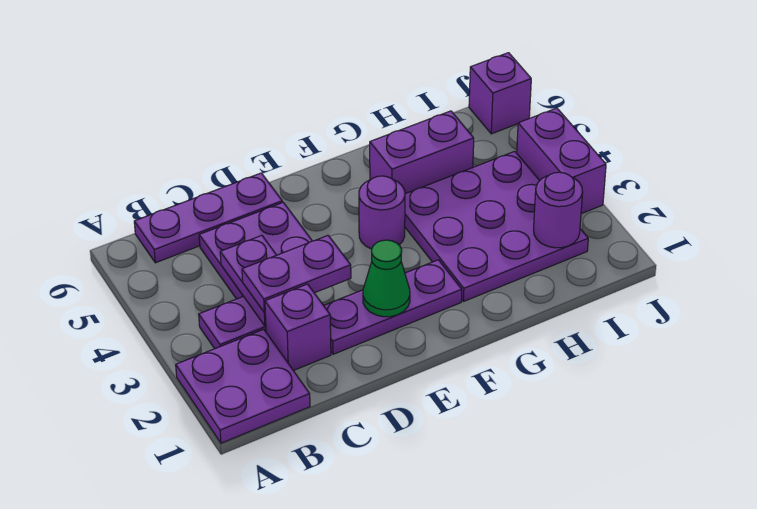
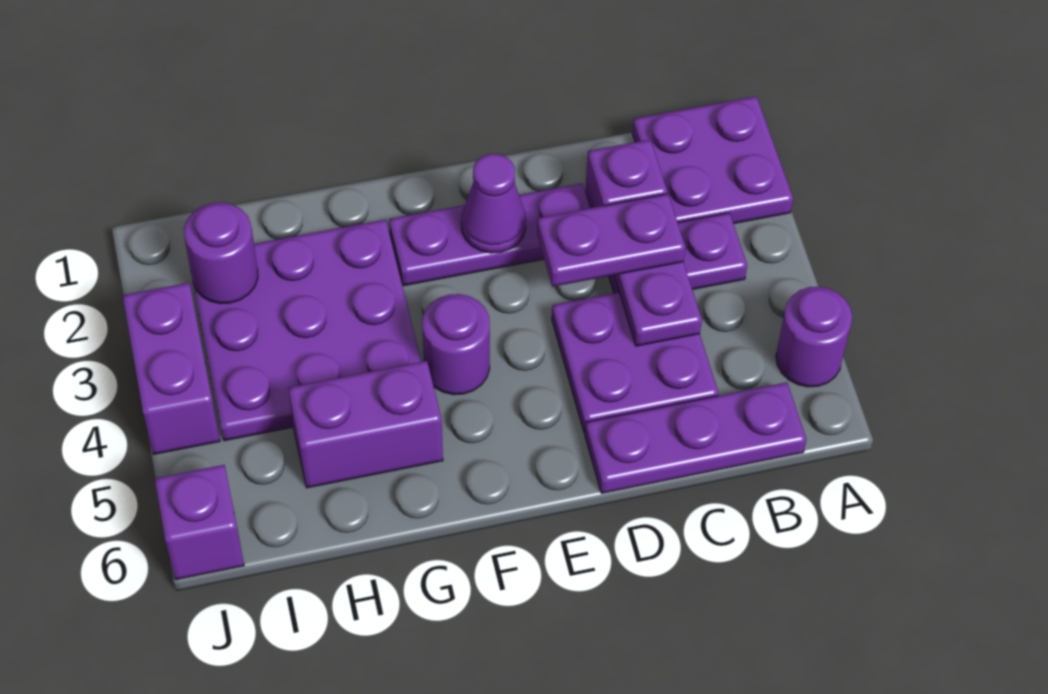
none -> purple 1x1 round brick [776,287,852,387]
green 1x1 cone [363,240,410,317] -> purple 1x1 cone [461,154,526,253]

